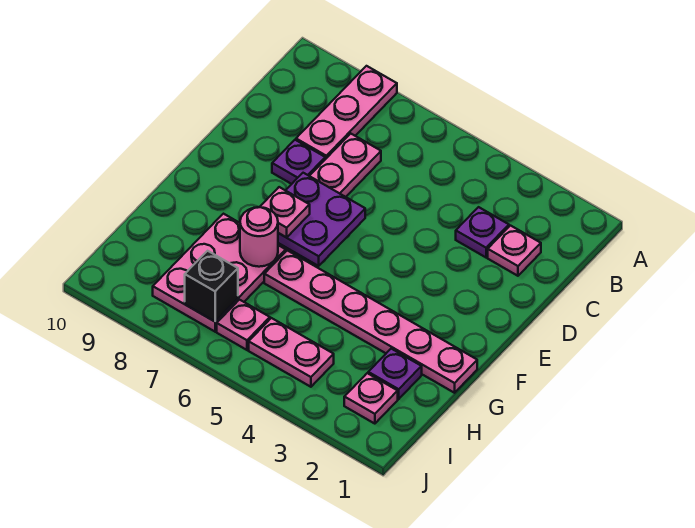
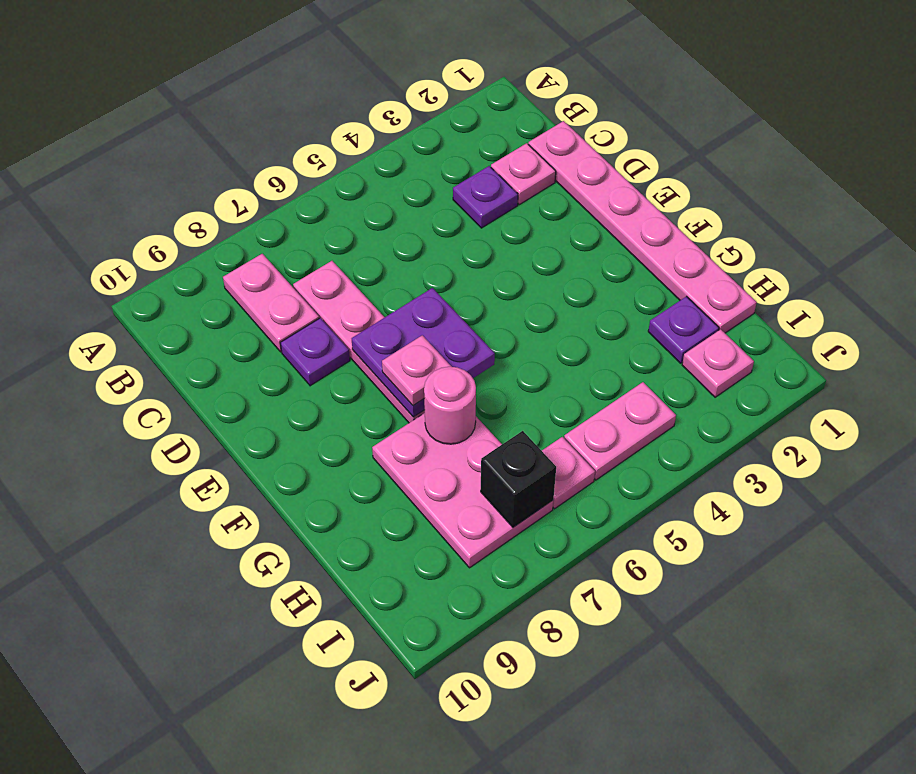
pink 1x3 plate [296,66,397,159] -> pink 1x2 plate [223,254,319,352]
pink 1x6 plate [264,250,477,393] -> pink 1x6 plate turned to [528,121,757,333]

